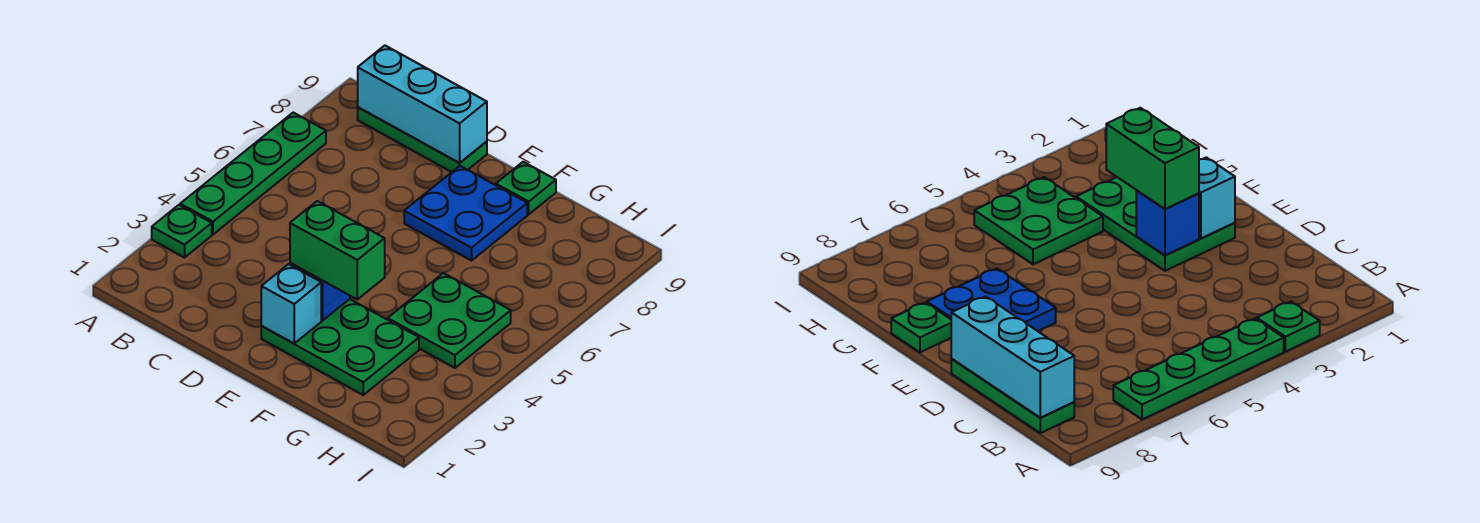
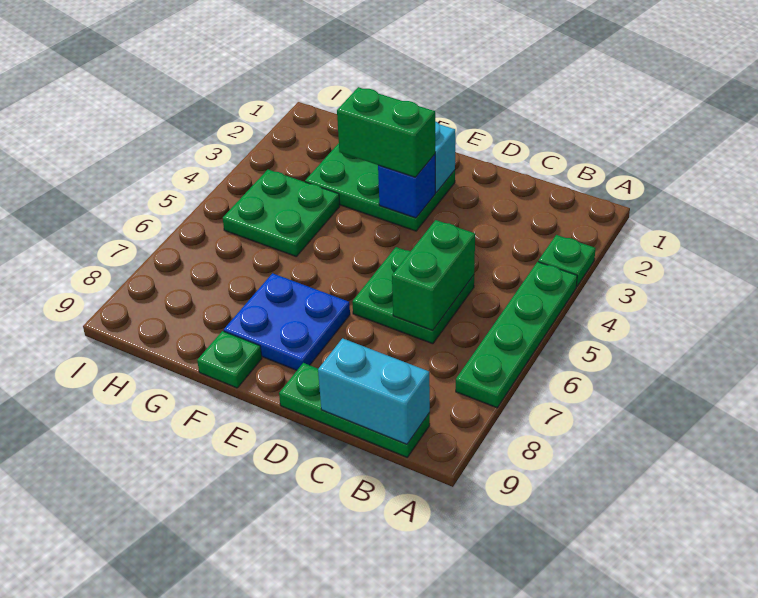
cyan 1x3 brick [358,45,487,163] -> cyan 1x2 brick [318,338,430,444]
none -> green 2x2 plate [352,247,474,344]
none -> green 1x2 brick [392,220,475,331]

